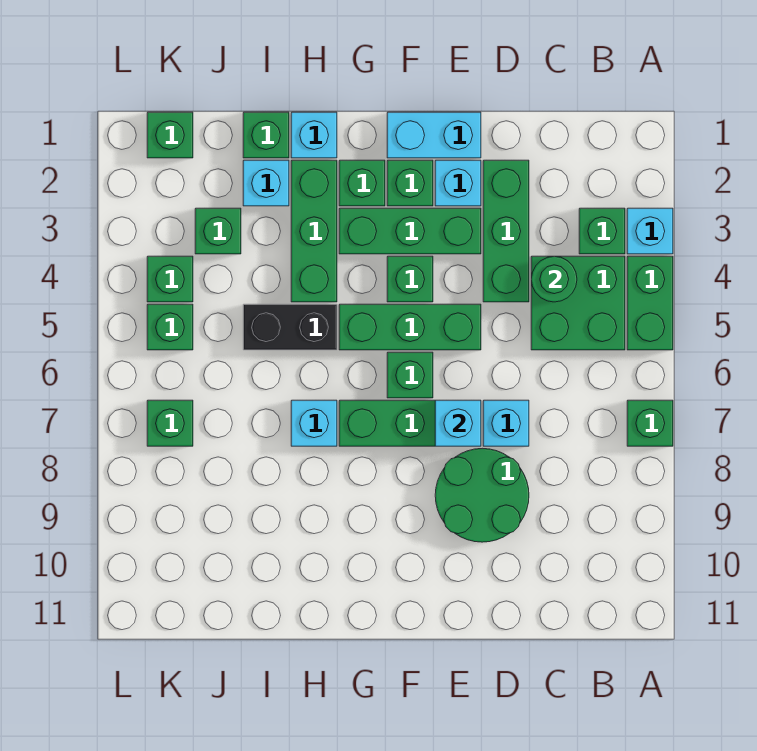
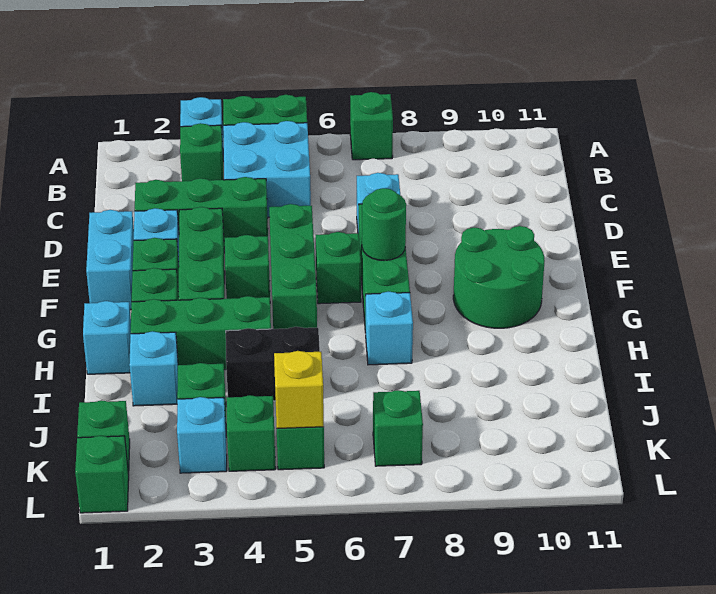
green 2x2 brick [531,256,625,350] -> cyan 2x2 brick [223,121,311,217]
green 1x1 round brick [531,256,577,302] -> green 1x1 round brick moved to [362,188,406,261]
green 2x2 round brick [435,448,529,542] -> green 2x2 round brick moved to [453,226,545,328]
cyan 1x1 brick [435,400,481,446] -> cyan 1x1 brick moved to [177,397,227,473]
black 1x2 brick [243,304,337,350] -> black 1x2 brick turned to [226,327,320,401]
green 1x1 brick [243,112,289,158] -> green 1x1 brick moved to [75,436,129,513]
none -> yellow 1x1 brick [274,351,324,428]

